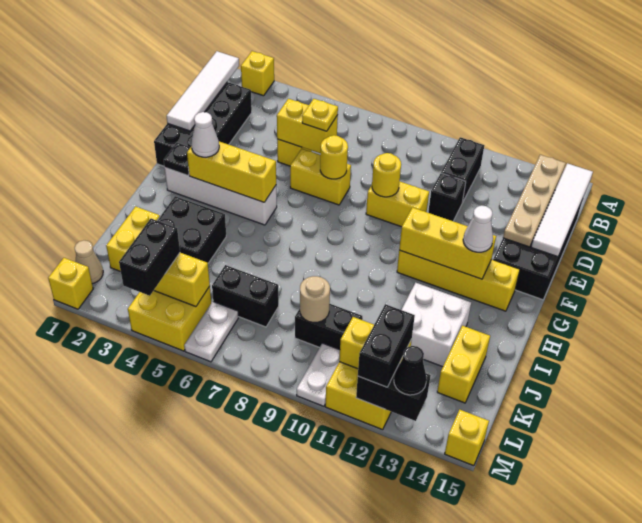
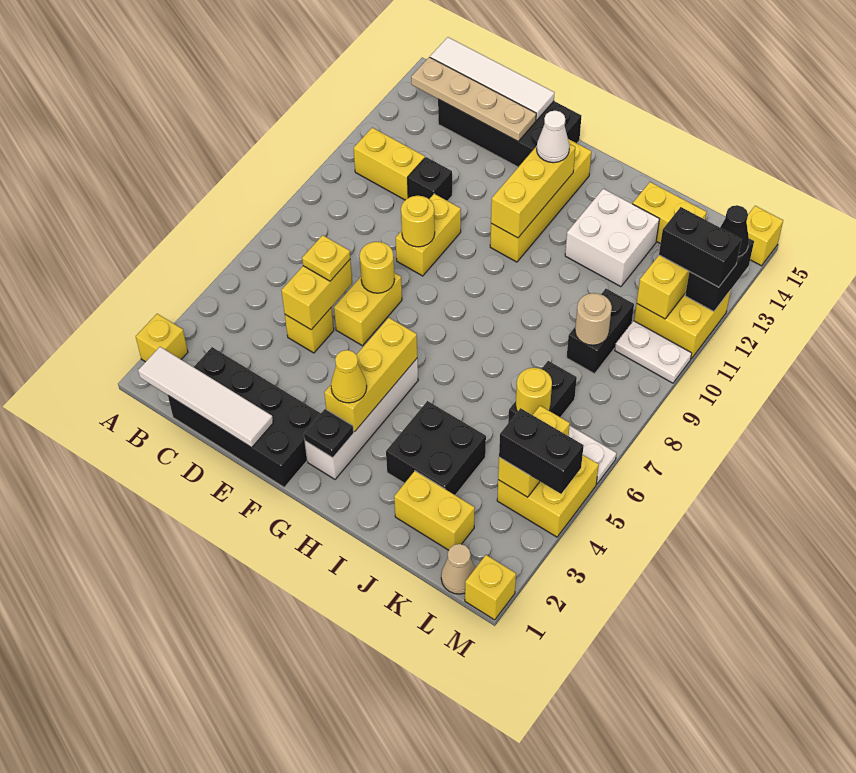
black 1x2 brick [441,137,484,203] -> yellow 1x2 brick [354,128,425,200]
white 1x1 cone [192,112,219,157] -> yellow 1x1 cone [331,350,367,403]
none -> yellow 1x1 round brick [516,368,552,415]

